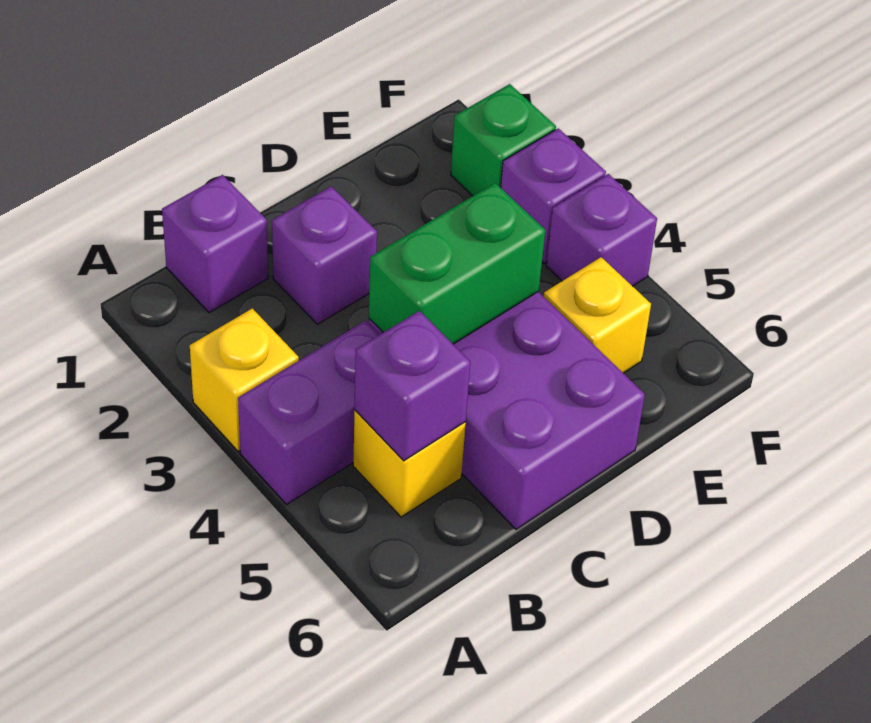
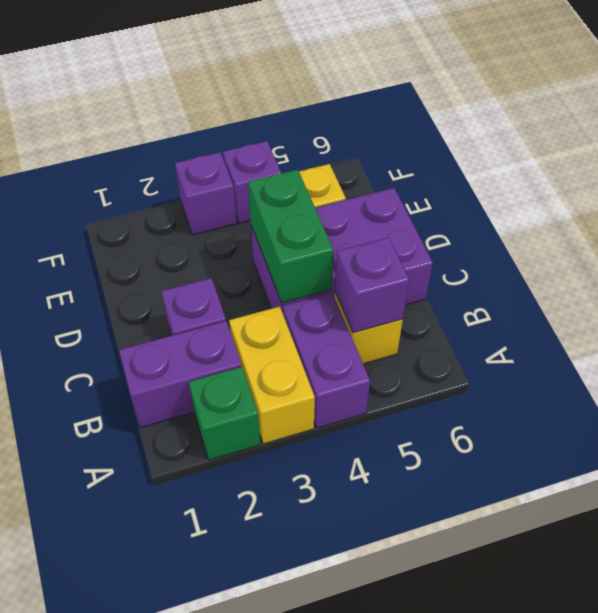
yellow 1x1 brick [190,308,299,452] -> yellow 1x2 brick [229,306,315,444]
purple 1x1 brick [162,175,268,313] -> purple 1x2 brick [119,321,242,428]
green 1x1 brick [451,84,556,196] -> green 1x1 brick moved to [189,367,260,460]

